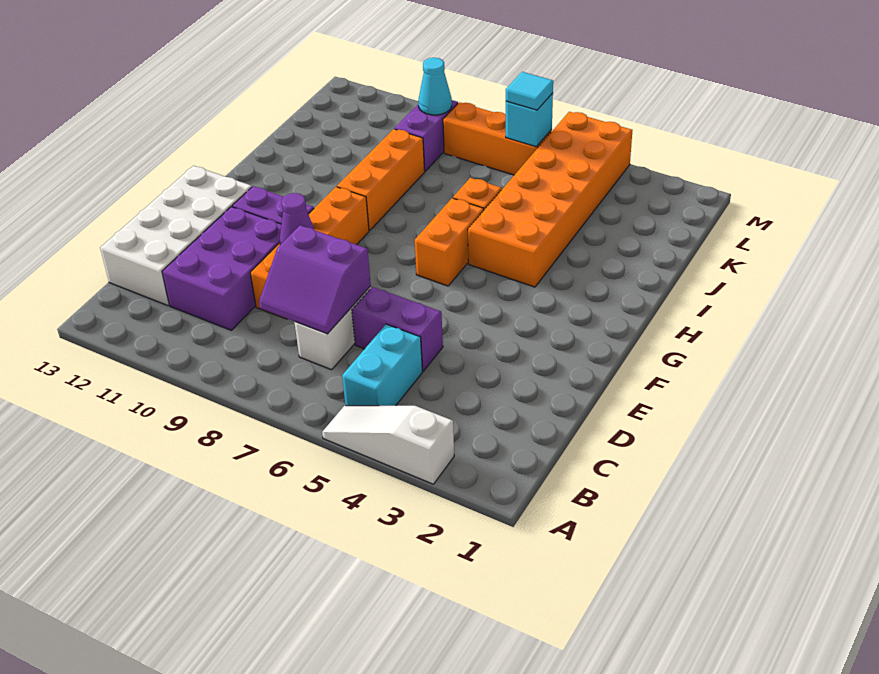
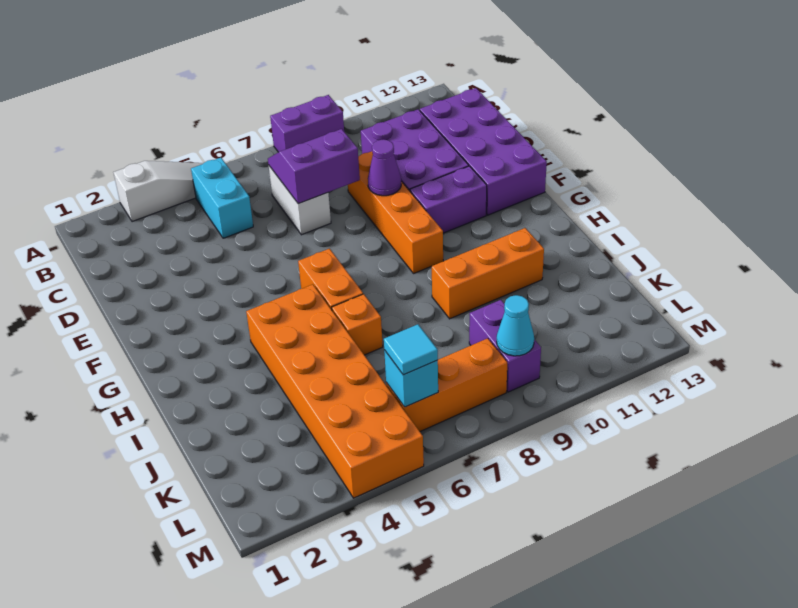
white 2x4 brick [100,166,252,306] -> purple 2x4 brick [420,88,547,215]
purple 1x2 brick [352,287,443,371] -> purple 1x2 brick moved to [270,95,344,152]
orange 1x3 brick [337,129,425,231] -> orange 1x3 brick turned to [432,228,544,319]

